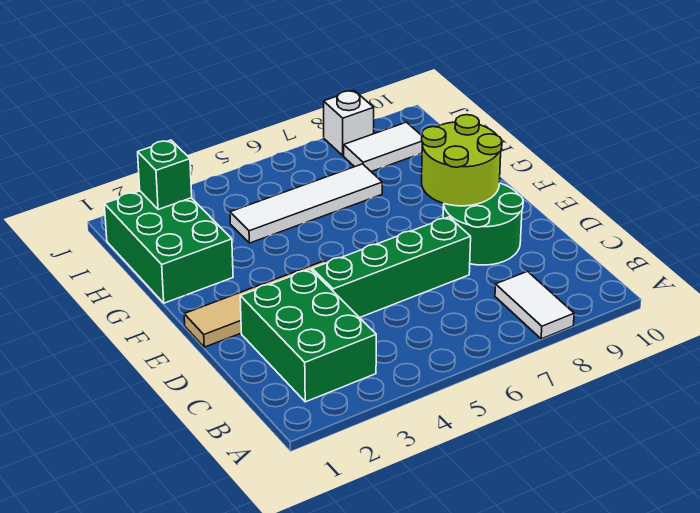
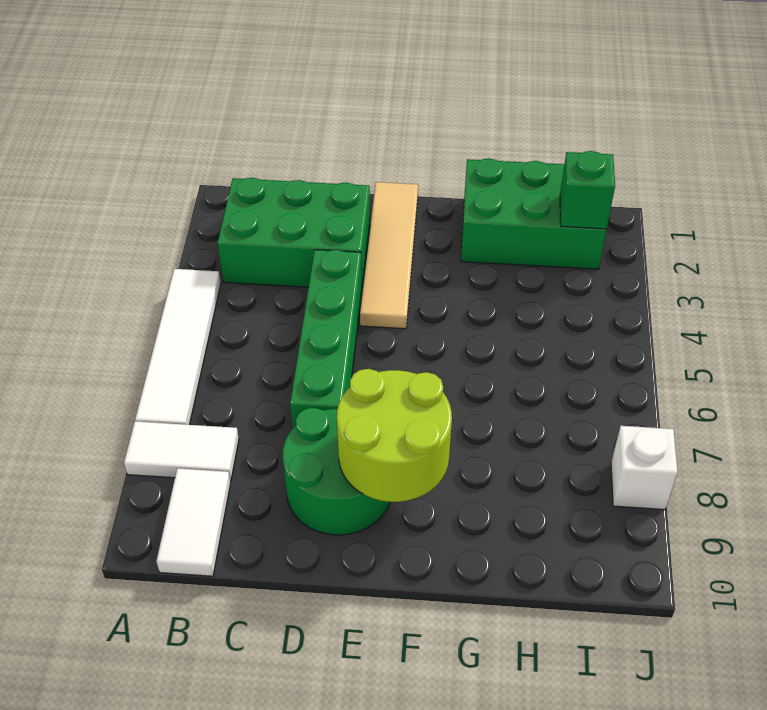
white 1x4 tile [230,164,382,243] -> white 1x4 tile moved to [135,269,221,425]
white 1x2 tile [344,122,422,172] -> white 1x2 tile moved to [156,468,231,576]

